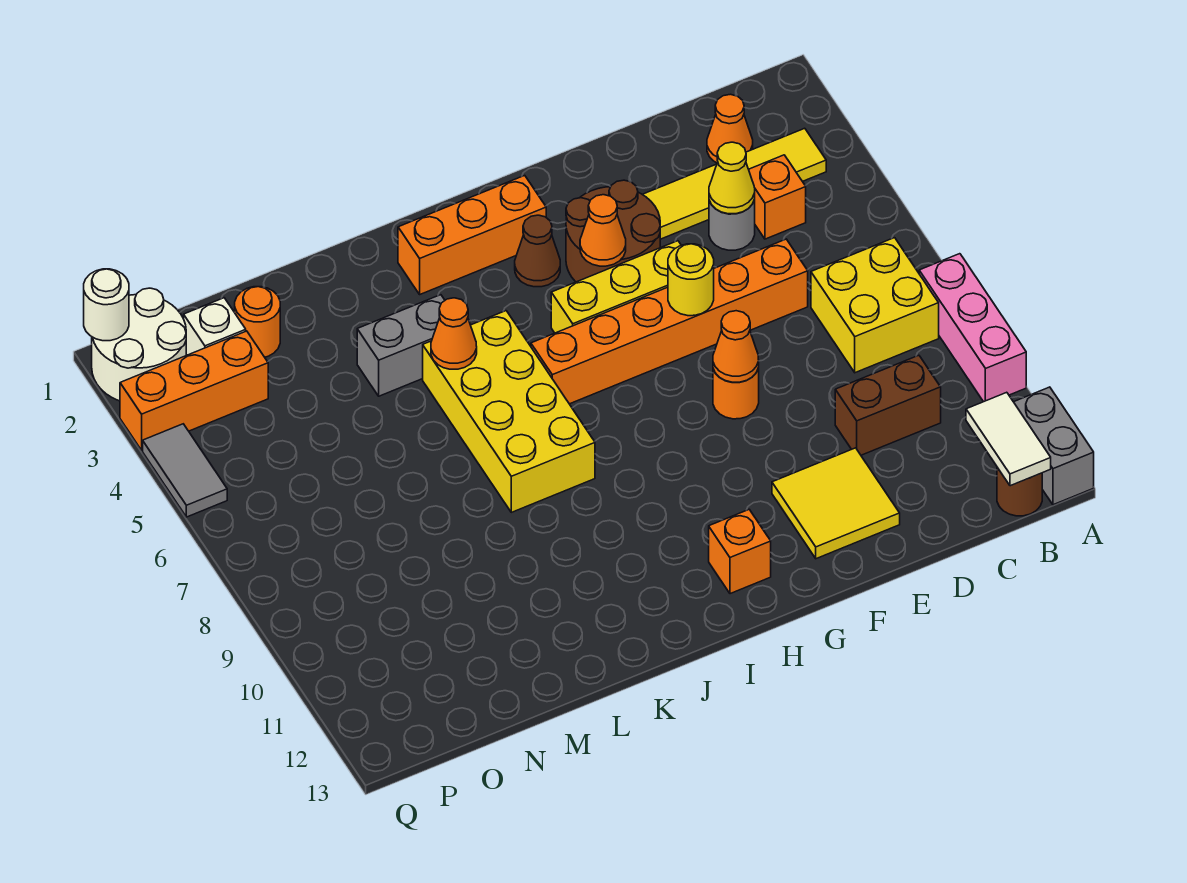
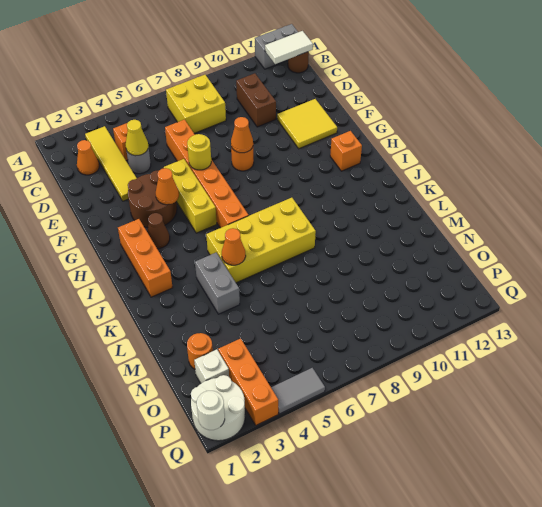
pink 1x3 brick [919,254,1026,402] -> none

